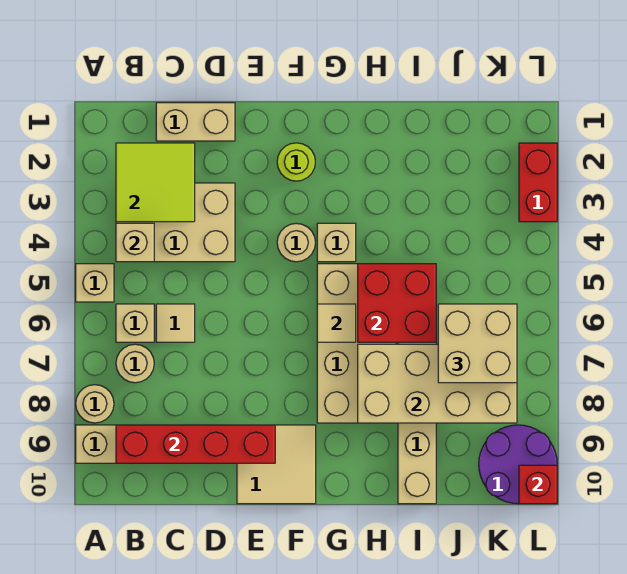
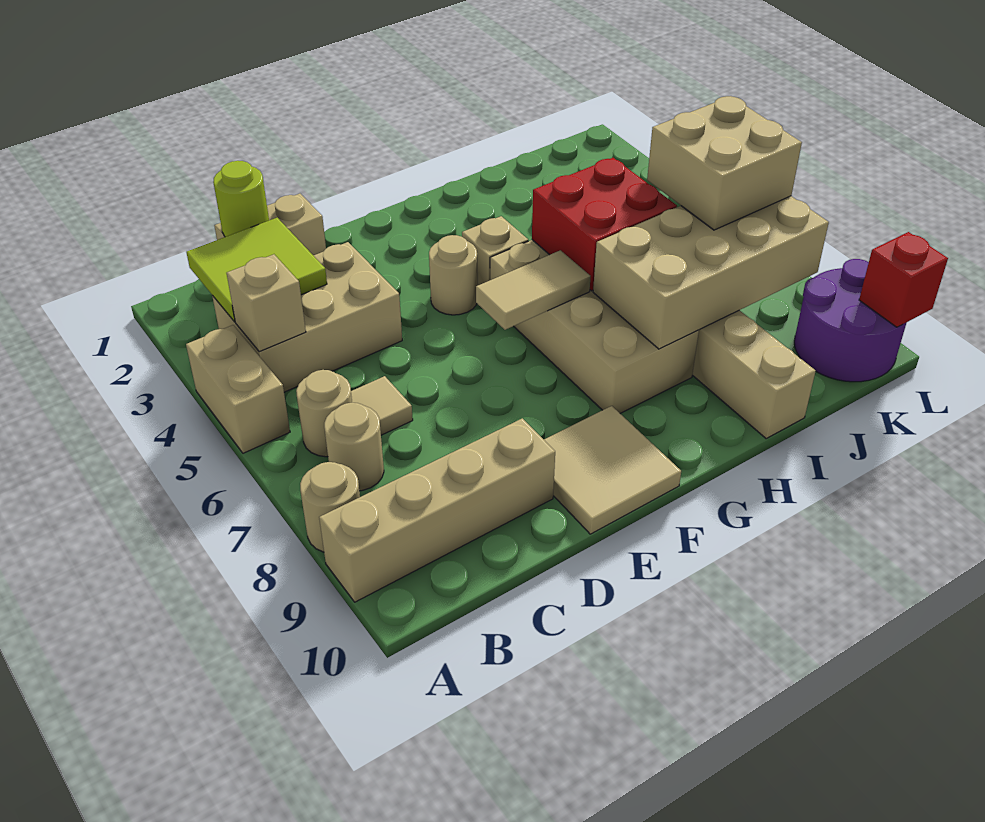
tan 1x1 brick [76,264,114,302] -> tan 1x2 brick [186,325,290,453]
tan 1x1 brick [116,304,154,342] -> tan 1x1 round brick [296,370,352,457]
red 1x4 brick [116,425,275,463] -> none
lime 1x1 round brick [277,143,315,181] -> lime 1x1 round brick moved to [213,161,269,237]
tan 1x1 tile [317,304,356,342] -> tan 1x2 tile [476,250,591,330]
red 1x2 brick [519,143,557,222] -> none

